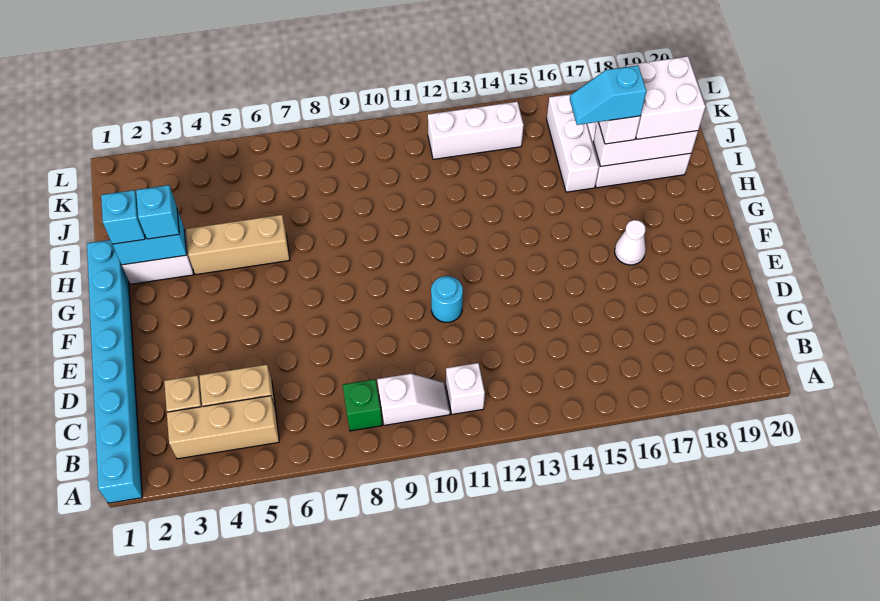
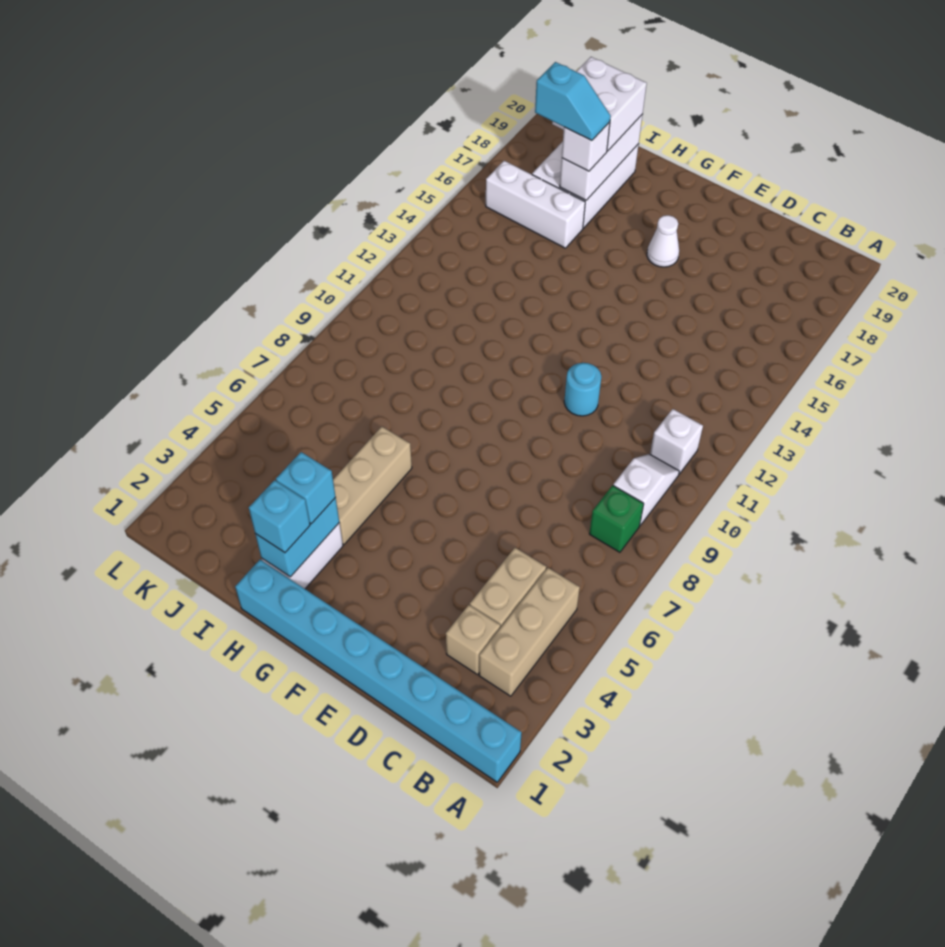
cyan 1x2 slope [570,65,646,125] -> cyan 1x2 slope turned to [535,62,611,141]
white 1x3 brick [428,102,524,159] -> none

